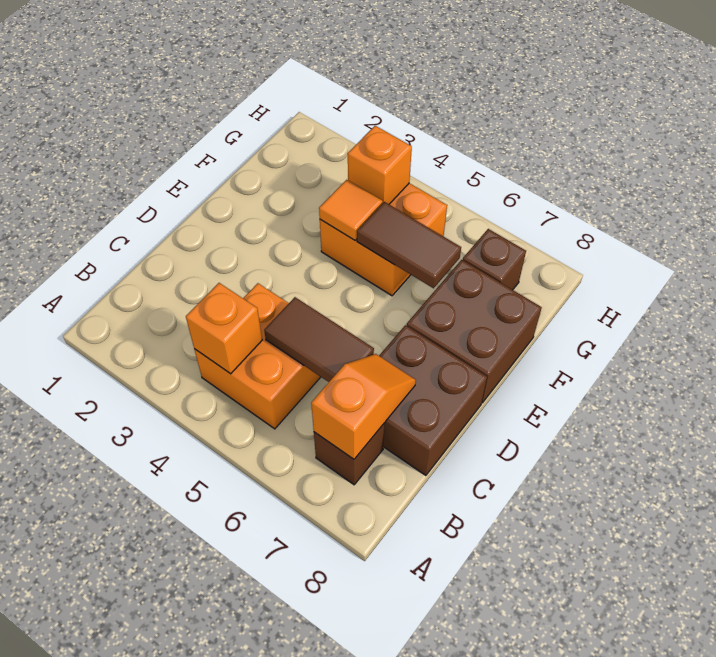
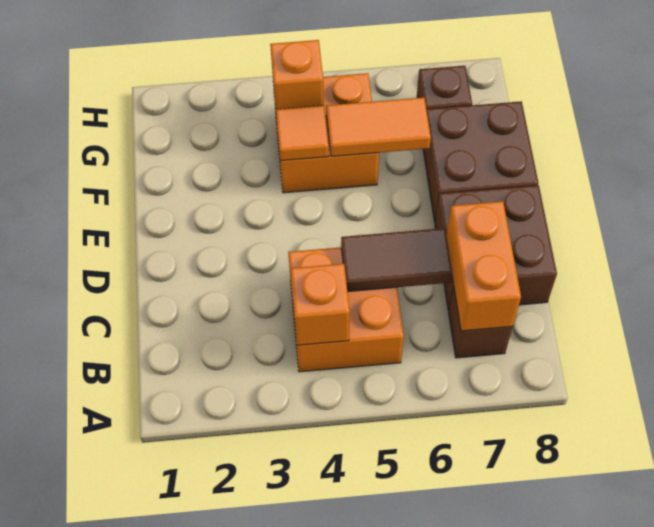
orange 1x2 slope [311,354,416,459] -> orange 1x2 brick [447,201,521,331]
brown 1x2 tile [357,202,461,288] -> orange 1x2 tile [326,98,431,156]

